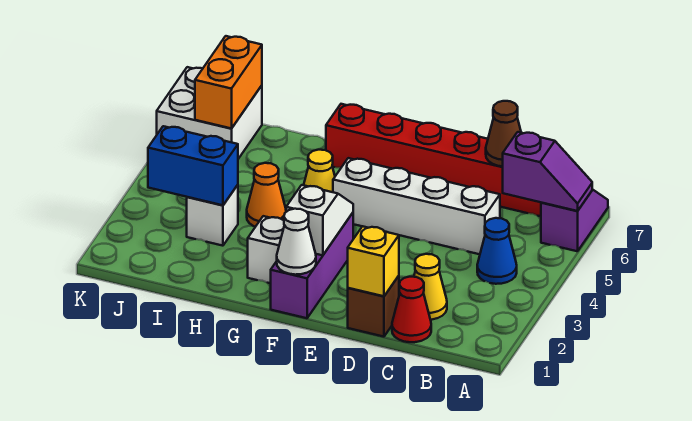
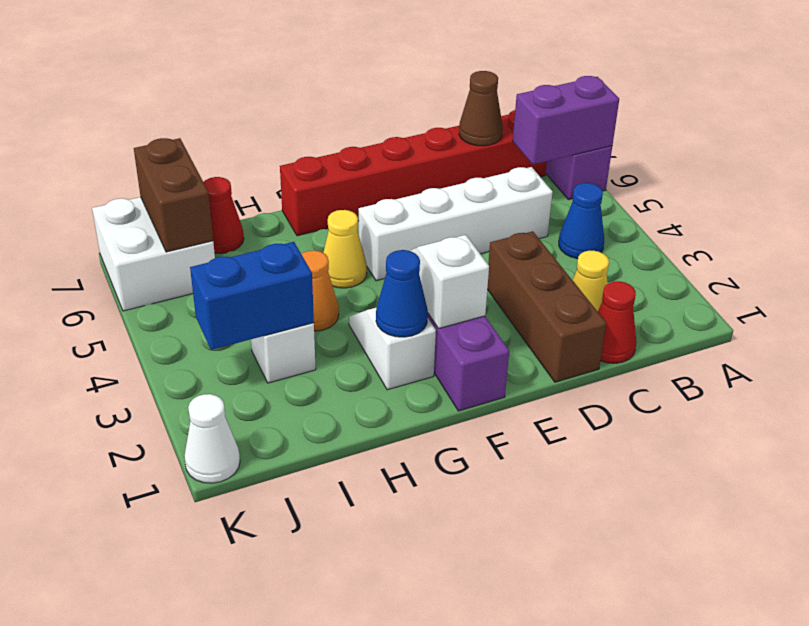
purple 1x2 slope [503,132,592,211] -> purple 1x2 brick [513,76,619,164]
brown 1x1 brick [348,276,399,337] -> brown 1x3 brick [487,231,606,382]
yellow 1x1 brick [348,226,399,296] -> none
white 1x1 cone [277,209,316,275] -> white 1x1 cone moved to [184,394,240,483]
none -> blue 1x1 cone [376,250,428,337]
none -> red 1x1 cone [204,177,244,254]
orange 1x2 brick [195,36,262,128] -> brown 1x2 brick [134,138,213,252]

